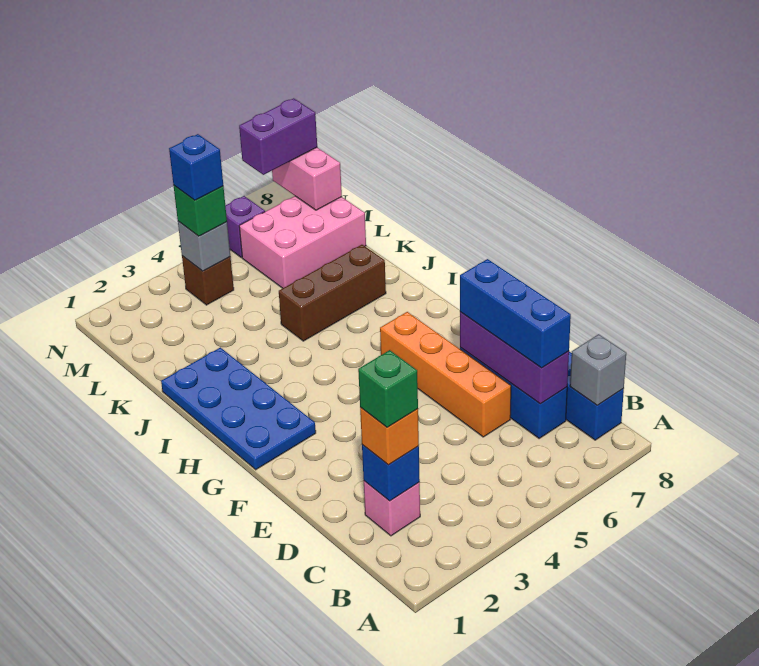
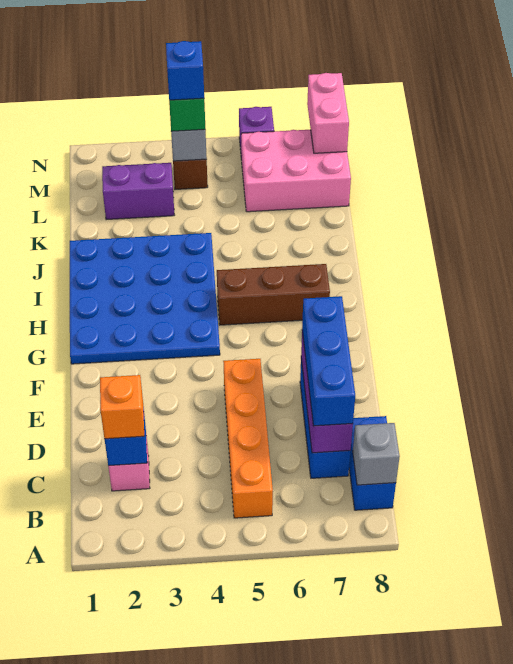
green 1x1 brick [358,350,418,428] -> none
orange 1x4 brick [380,312,511,437] -> orange 1x4 brick moved to [223,359,273,518]
blue 2x4 plate [161,347,316,470] -> blue 4x4 plate [70,233,220,364]
brown 1x3 brick [279,245,386,341] -> brown 1x3 brick moved to [217,264,330,325]
purple 1x2 brick [239,98,317,175] -> purple 1x2 brick moved to [102,163,174,220]

